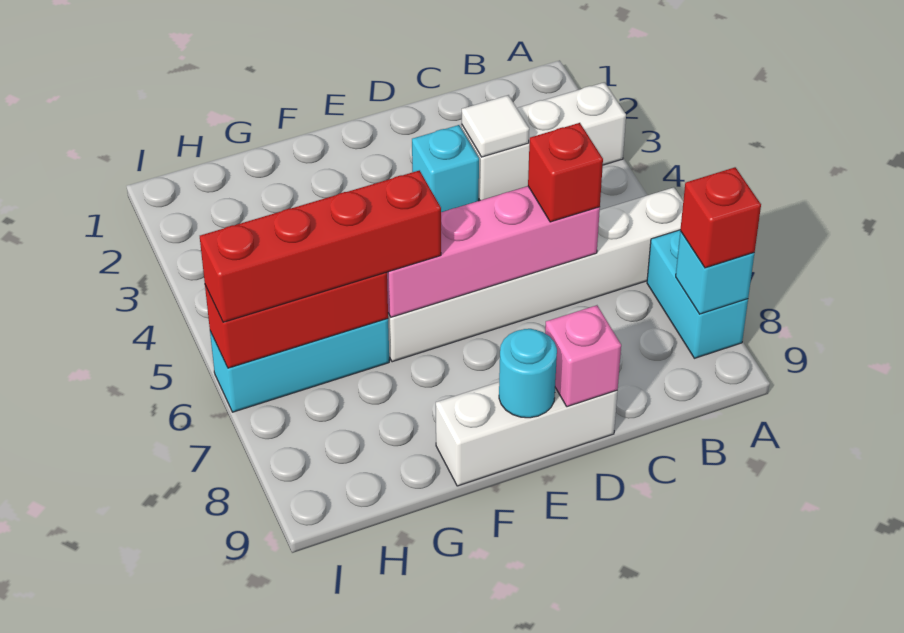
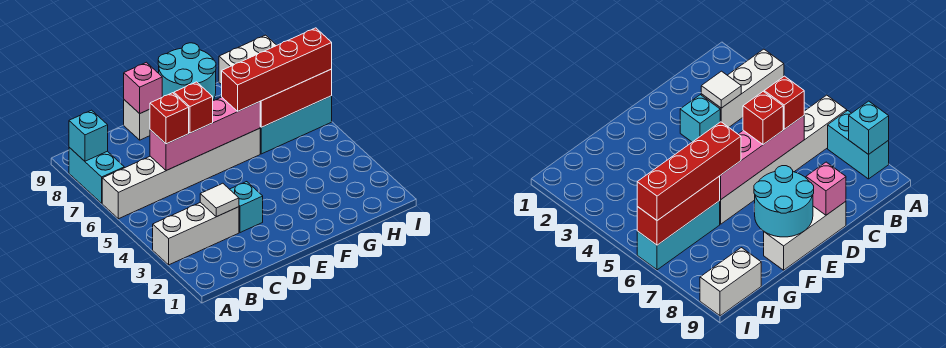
red 1x1 brick [680,167,761,268] -> red 1x1 brick moved to [174,82,213,133]
cyan 1x1 round brick [499,329,557,418] -> cyan 2x2 round brick [158,43,216,99]
none -> white 1x2 brick [219,35,277,85]

